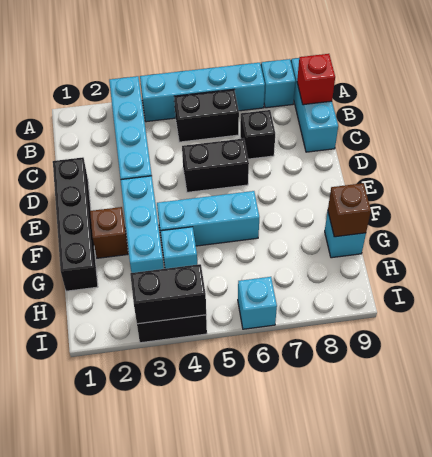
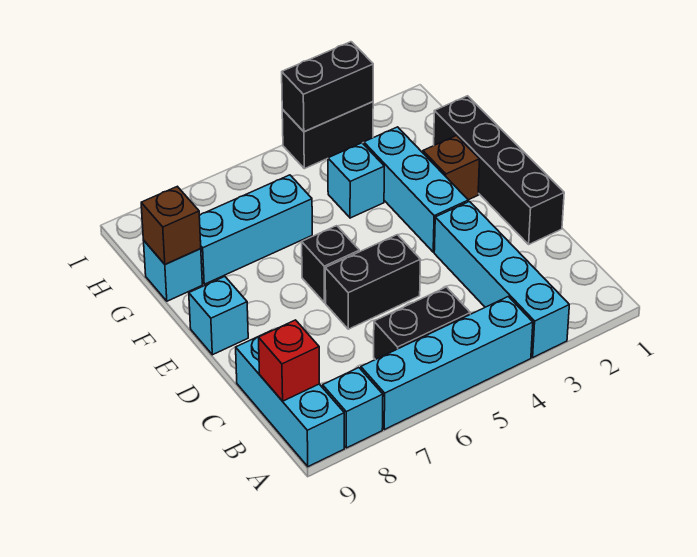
black 1x1 brick [240,110,275,159] -> black 1x1 brick moved to [302,226,359,303]
cyan 1x3 brick [157,191,259,246] -> cyan 1x3 brick moved to [199,175,312,284]
cyan 1x1 brick [238,277,277,329] -> cyan 1x1 brick moved to [189,277,248,355]

